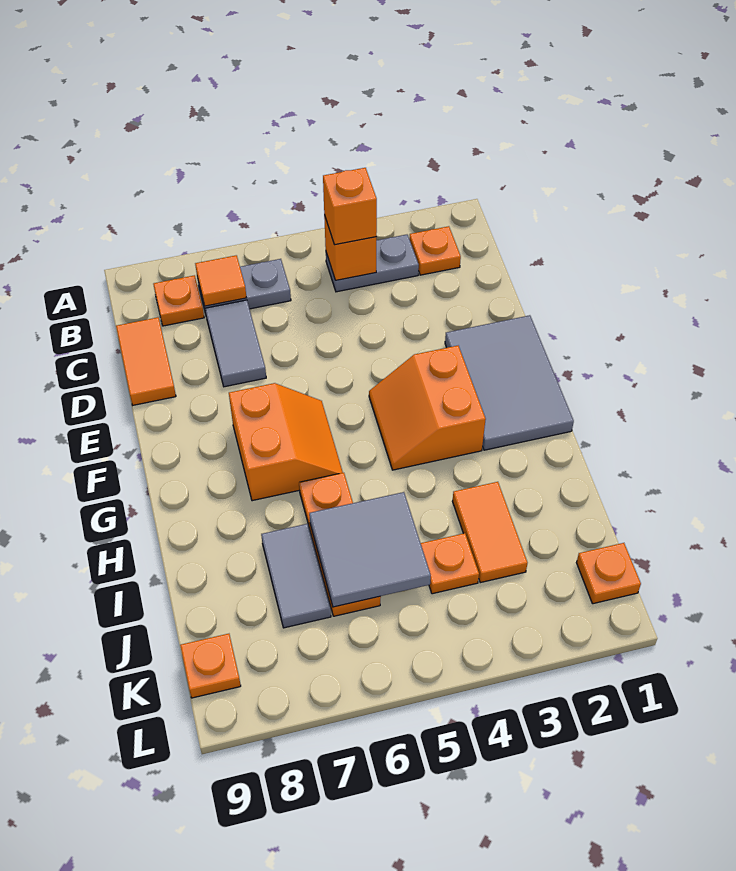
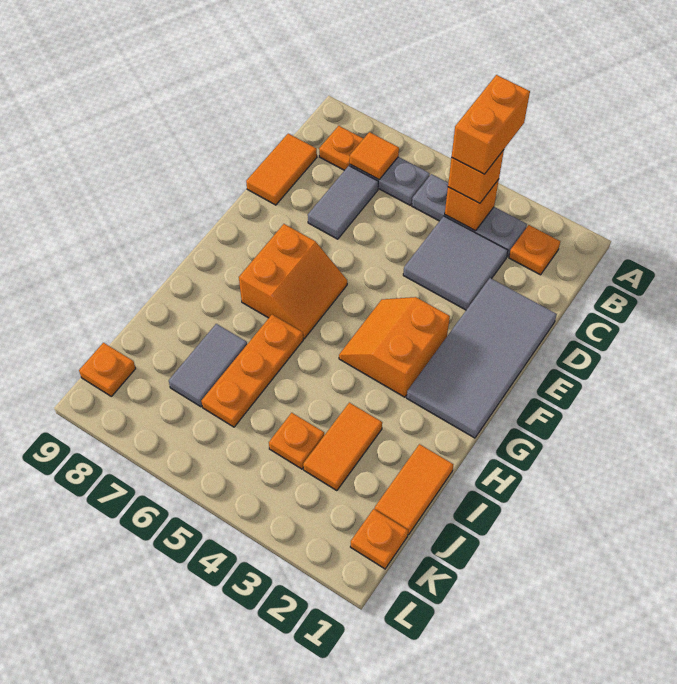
none -> orange 1x2 brick [452,75,530,174]
grey 1x2 plate [326,235,419,292] -> grey 1x3 plate [412,174,527,257]
grey 2x3 tile [445,315,574,450] -> grey 2x4 tile [407,278,557,438]
none -> orange 1x2 tile [374,444,454,535]
grey 2x2 tile [309,492,431,607] -> grey 2x2 tile moved to [403,216,508,310]

